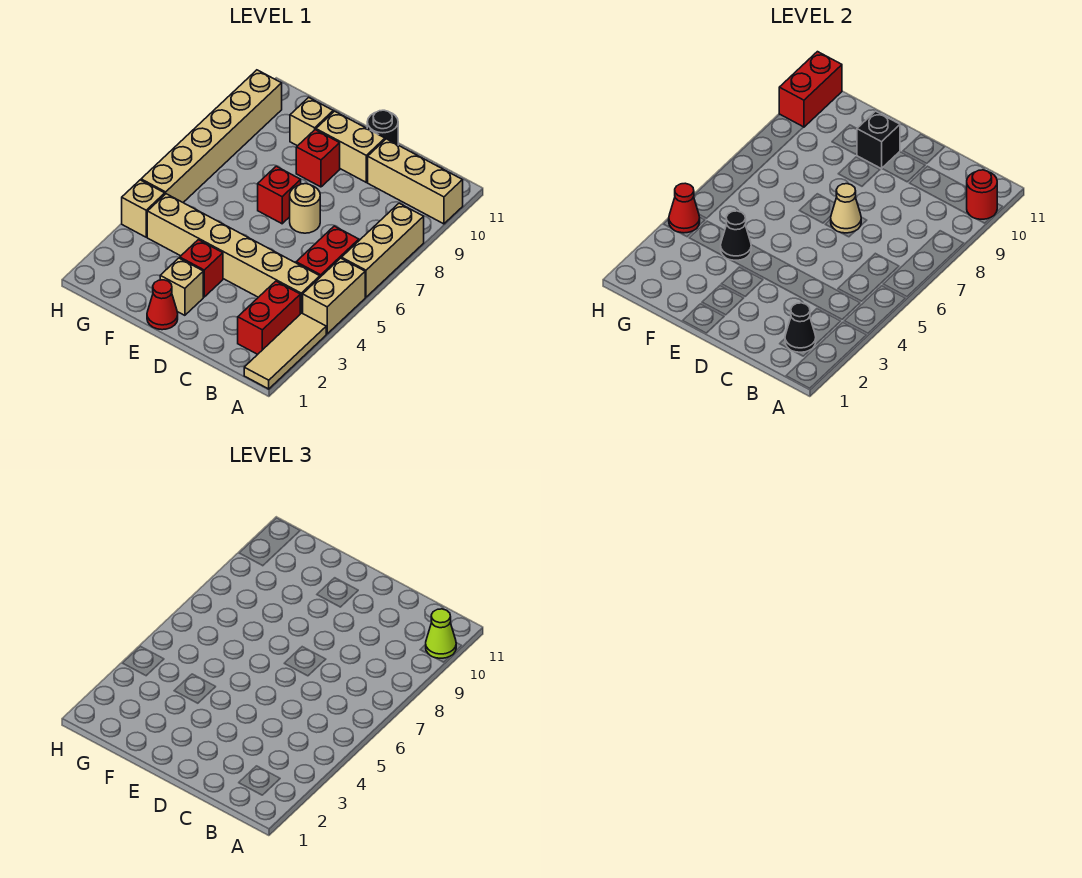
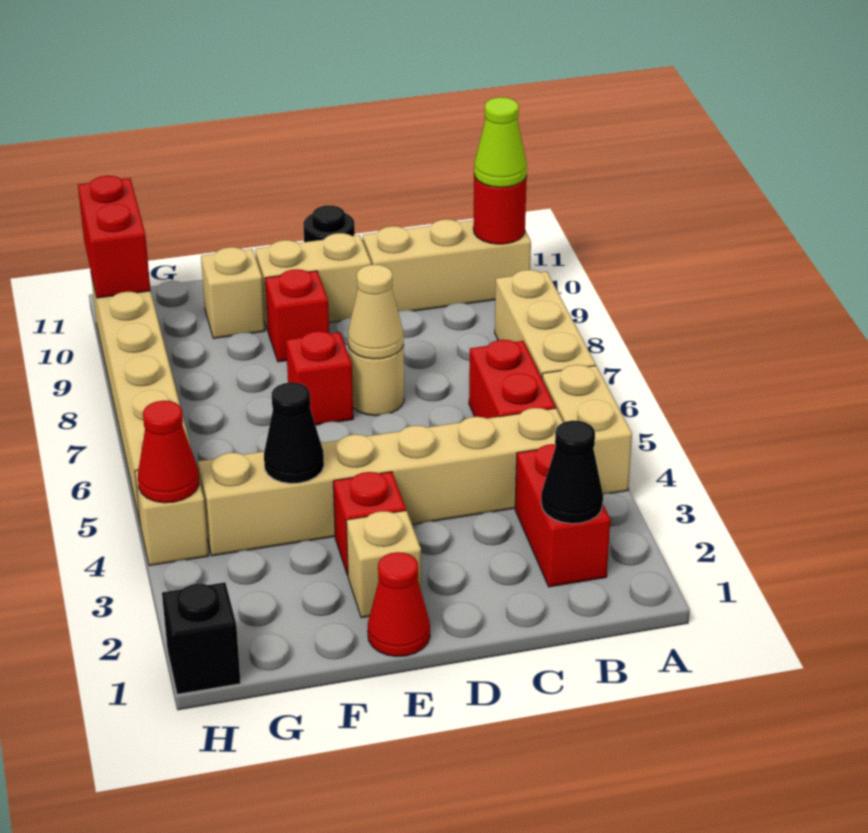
tan 1x3 tile [244,313,326,389] -> none
black 1x1 brick [857,111,900,169] -> black 1x1 brick moved to [162,582,241,694]

